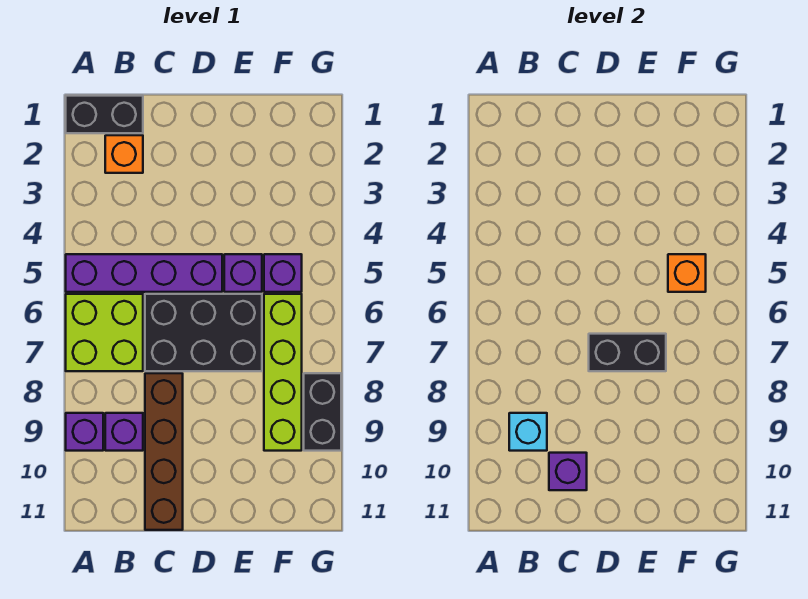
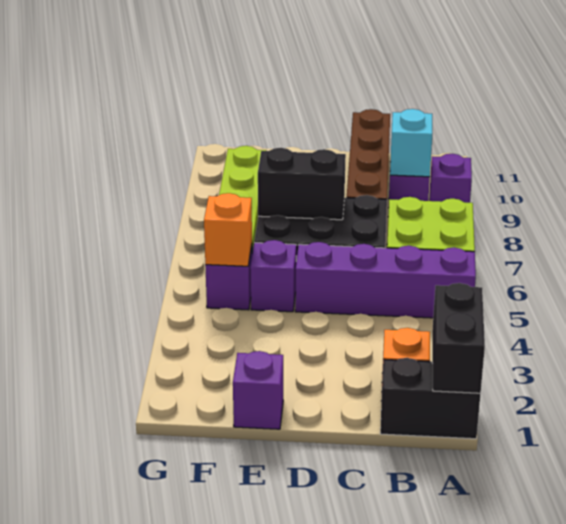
purple 1x1 brick [549,453,587,490] -> purple 1x1 brick moved to [233,351,283,429]
black 1x2 brick [304,373,341,451] -> black 1x2 brick moved to [432,283,485,393]

